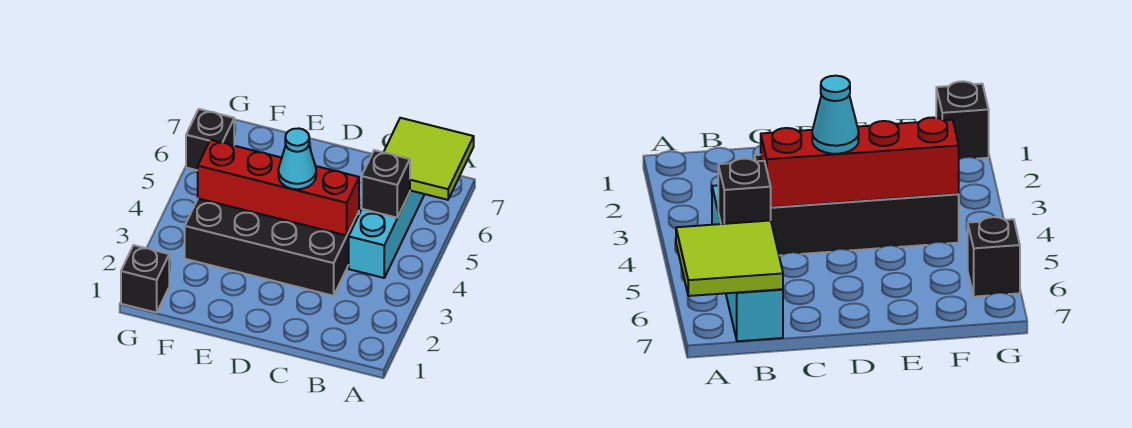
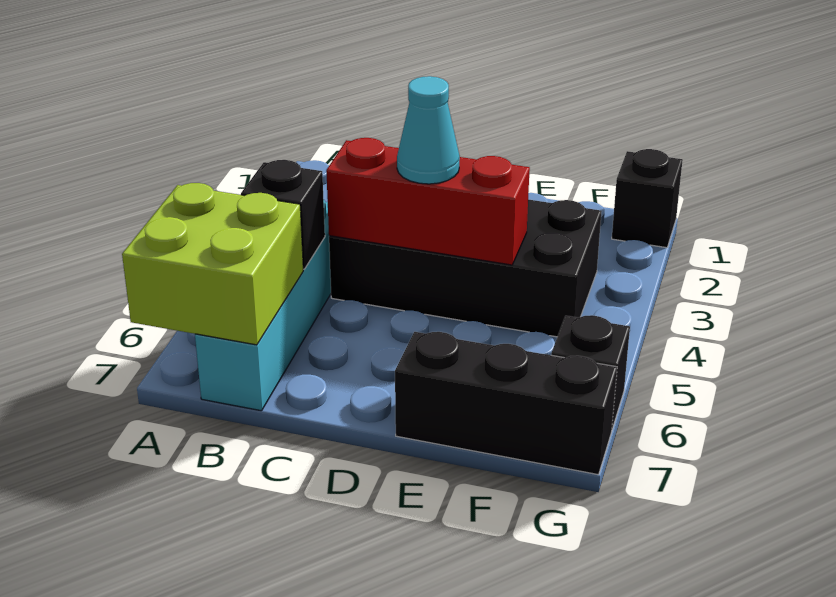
lime 2x2 tile [384,118,474,200] -> lime 2x2 brick [122,183,303,345]
red 1x4 brick [198,140,359,235] -> red 1x3 brick [326,138,530,265]
none -> black 1x3 brick [395,332,617,474]

